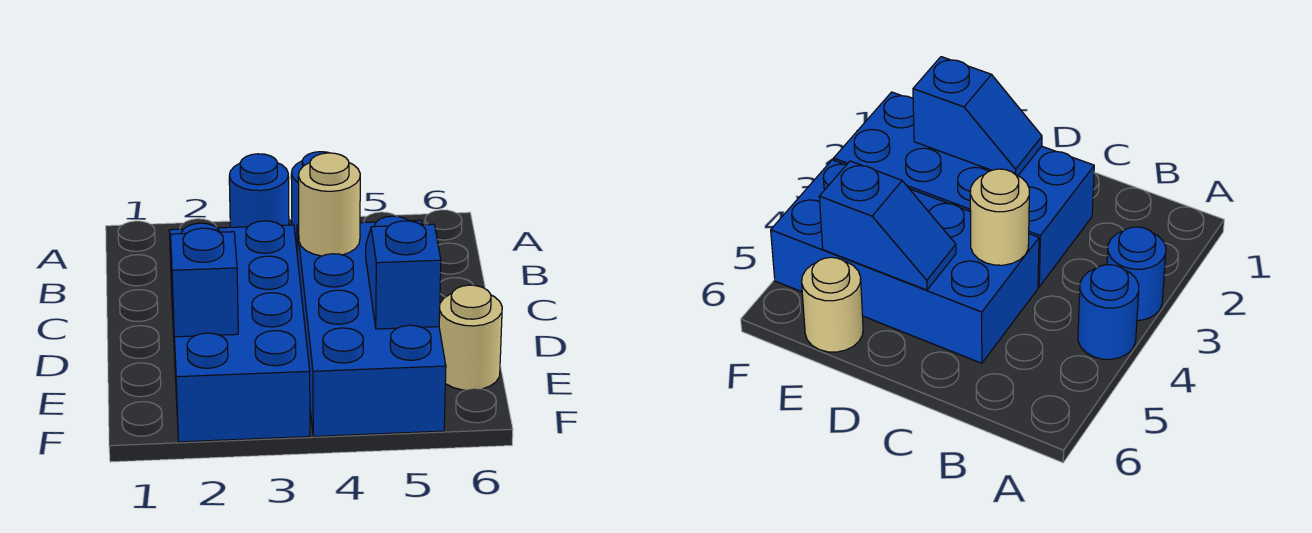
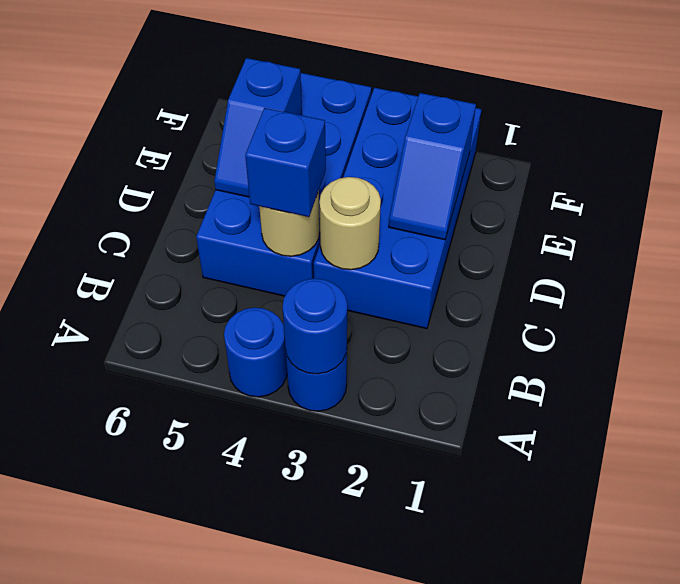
none -> blue 1x1 round brick [283,279,347,374]
none -> blue 1x1 brick [245,108,326,217]
tan 1x1 round brick [439,285,502,390] -> tan 1x1 round brick moved to [319,177,381,270]

